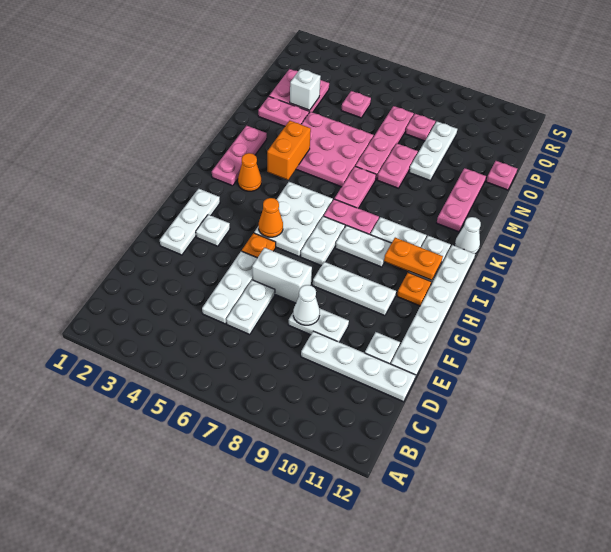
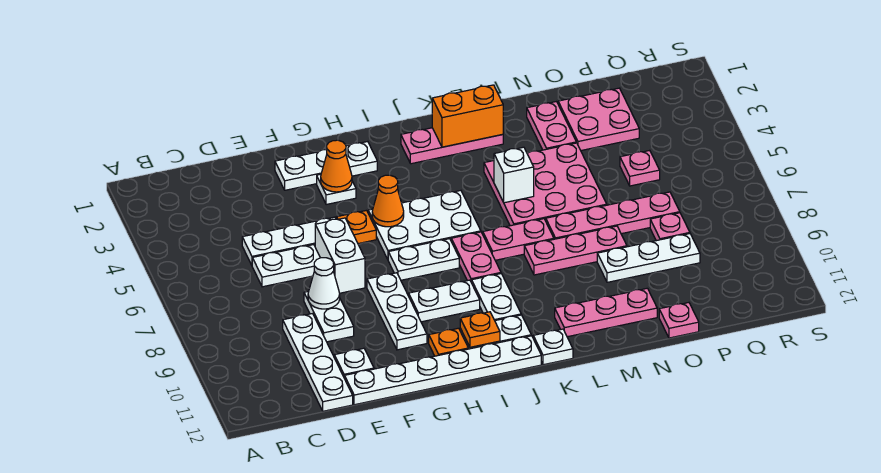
white 1x2 plate [335,225,391,267] -> white 1x2 plate turned to [409,280,480,322]
orange 1x2 plate [384,238,443,280] -> orange 1x1 plate [460,312,500,347]
orange 1x1 cone [238,153,261,191] -> orange 1x1 cone moved to [321,140,352,192]
orange 1x2 brick [267,121,311,180] -> orange 1x2 brick moved to [432,85,503,147]
white 1x1 cone [455,217,481,254] -> white 1x1 plate [533,329,573,365]
pink 1x2 plate [377,144,418,188] -> pink 1x3 plate [524,226,627,275]
white 1x1 brick [290,69,321,110] -> white 1x1 brick moved to [494,147,534,203]

